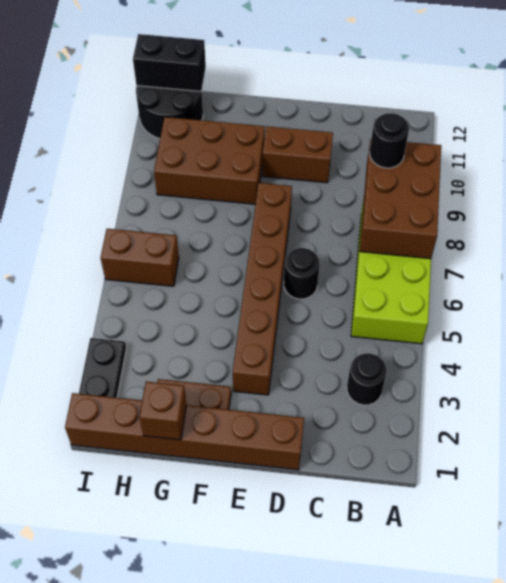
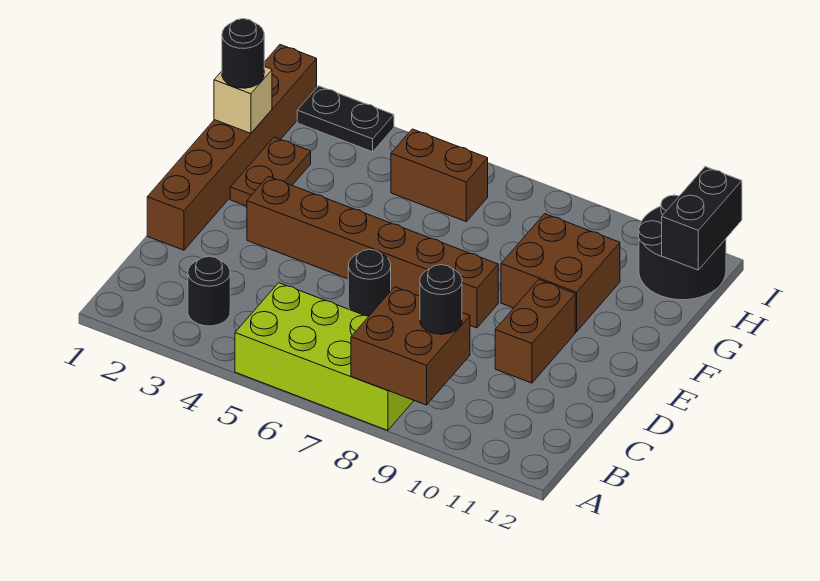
brown 2x3 brick [360,139,441,259] -> brown 2x2 brick [351,287,470,405]
brown 2x3 brick [154,117,265,204] -> brown 2x2 brick [501,214,620,332]
brown 1x1 brick [139,382,186,440] -> tan 1x1 brick [214,67,272,133]
none -> black 1x1 round brick [222,19,264,88]
brown 1x2 brick [100,229,179,286] -> brown 1x2 brick turned to [391,129,488,221]

